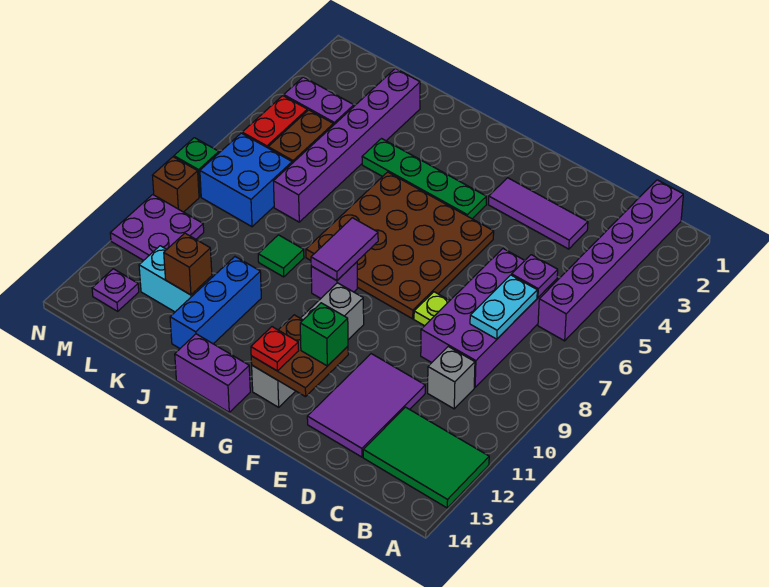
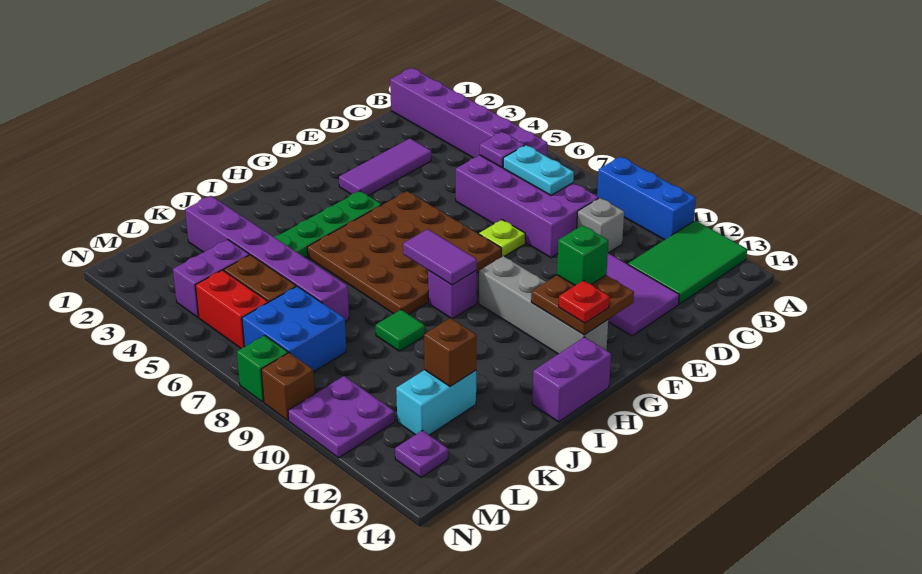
blue 1x3 brick [170,257,261,348] -> blue 1x3 brick moved to [597,157,696,240]

